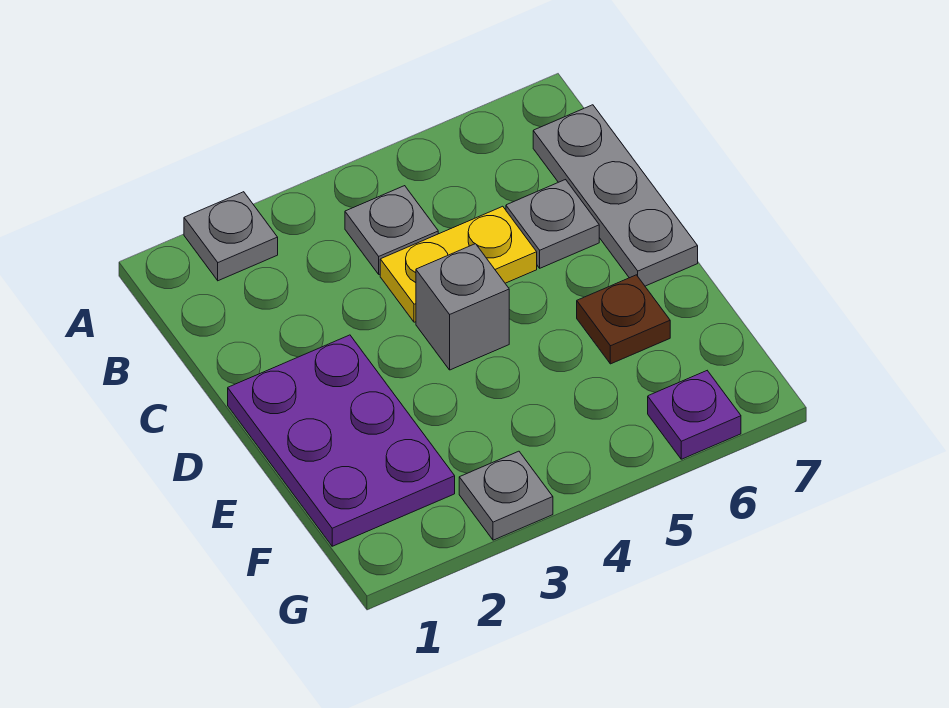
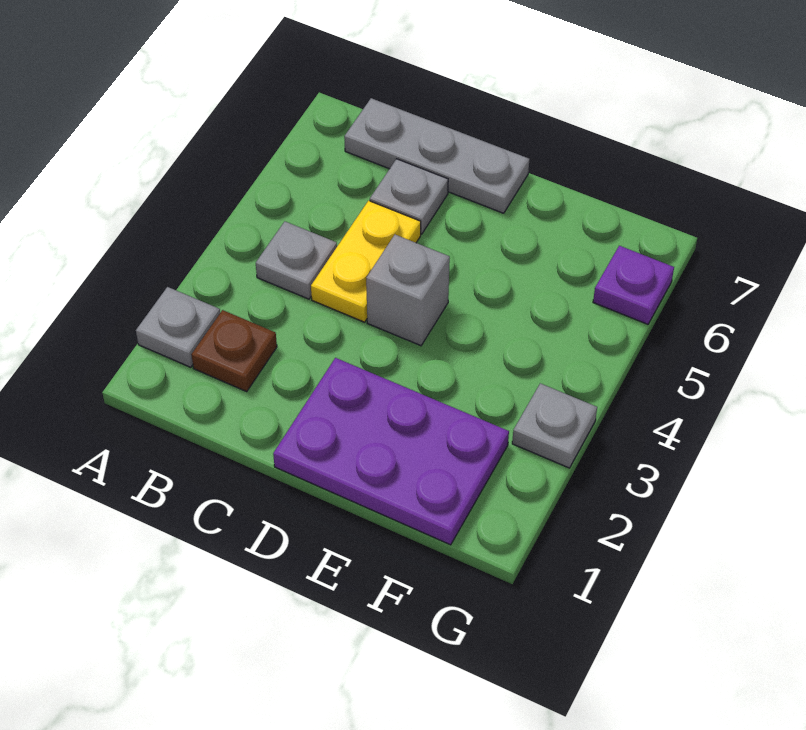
brown 1x1 plate [577,275,670,364] -> brown 1x1 plate moved to [191,310,277,391]

